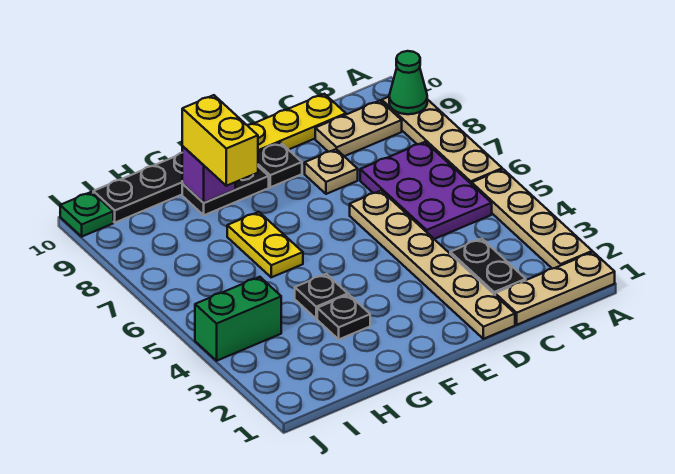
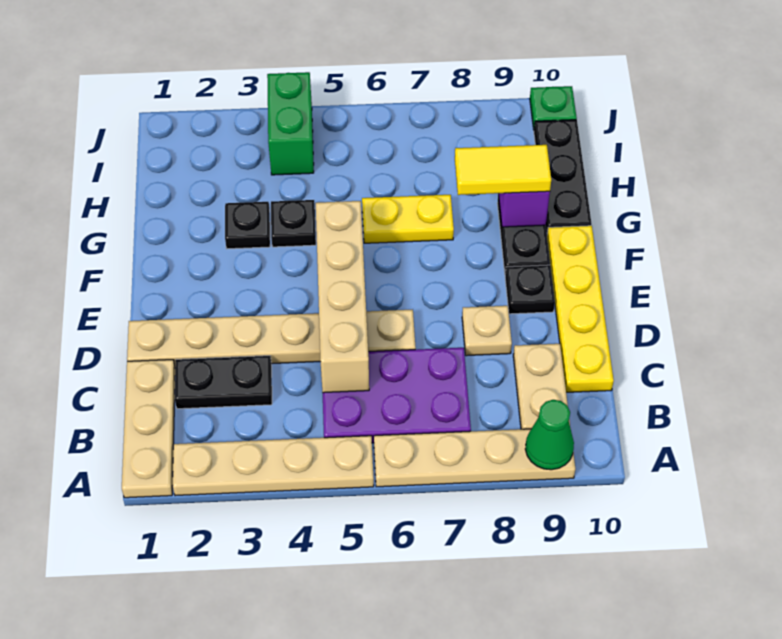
none -> tan 1x4 brick [316,201,369,393]
yellow 1x2 brick [182,95,258,186] -> yellow 1x2 tile [455,145,551,195]

